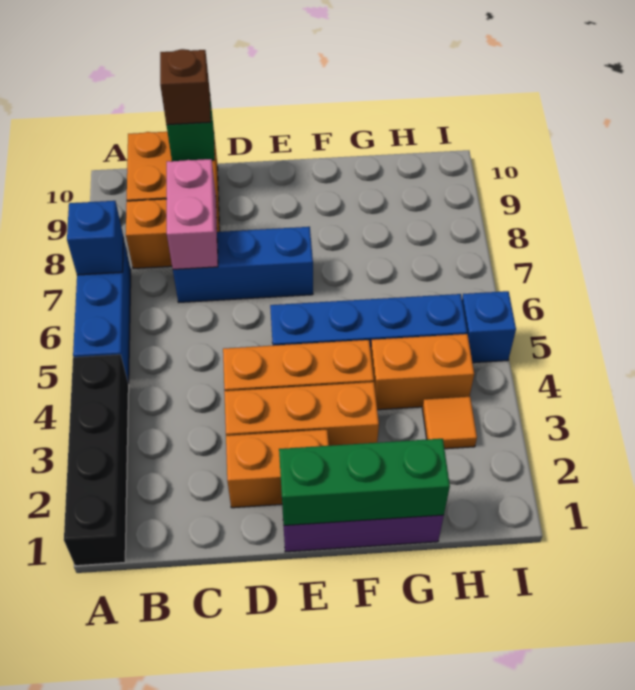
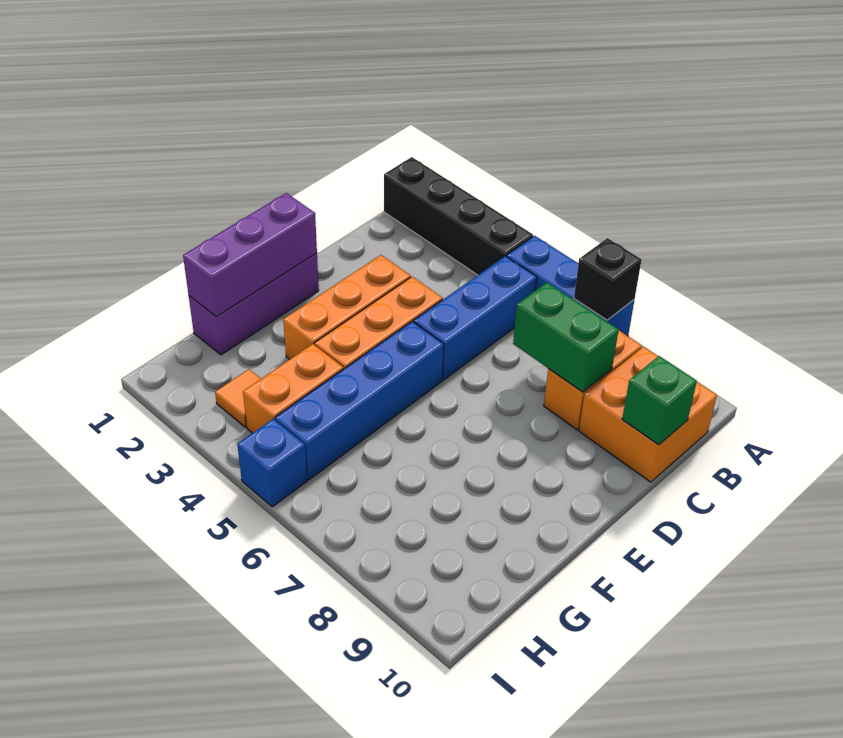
blue 1x1 brick [67,201,123,275] -> black 1x1 brick [574,238,641,320]
blue 1x3 brick [173,227,313,302] -> blue 1x3 brick moved to [414,256,537,380]
pink 1x2 brick [167,159,218,269] -> green 1x2 brick [513,283,619,392]
brown 1x1 brick [160,49,211,125] -> none
orange 1x2 brick [226,429,329,508] -> none
green 1x3 brick [279,439,450,526] -> purple 1x3 brick [183,193,317,317]

